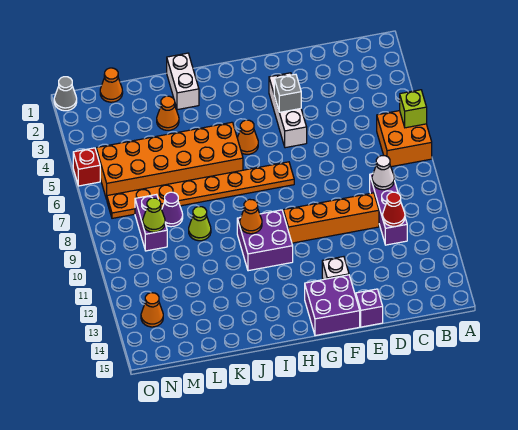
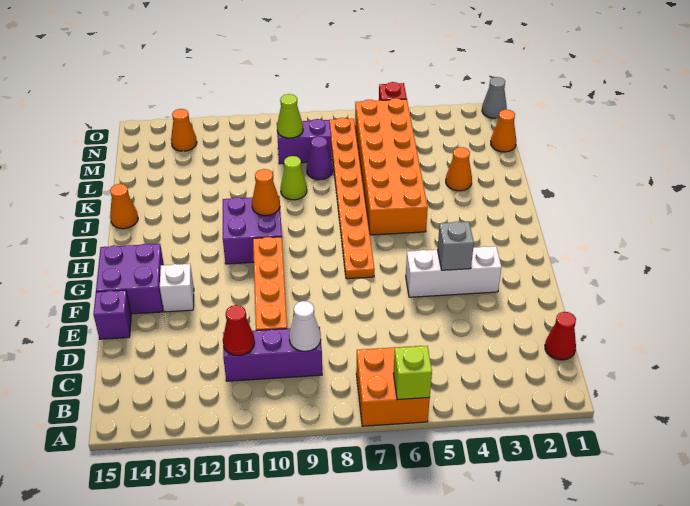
none -> red 1x1 cone [545,312,576,360]
orange 1x1 cone [237,120,258,154] -> orange 1x1 cone moved to [110,184,138,229]
white 1x2 brick [167,53,199,110] -> none

